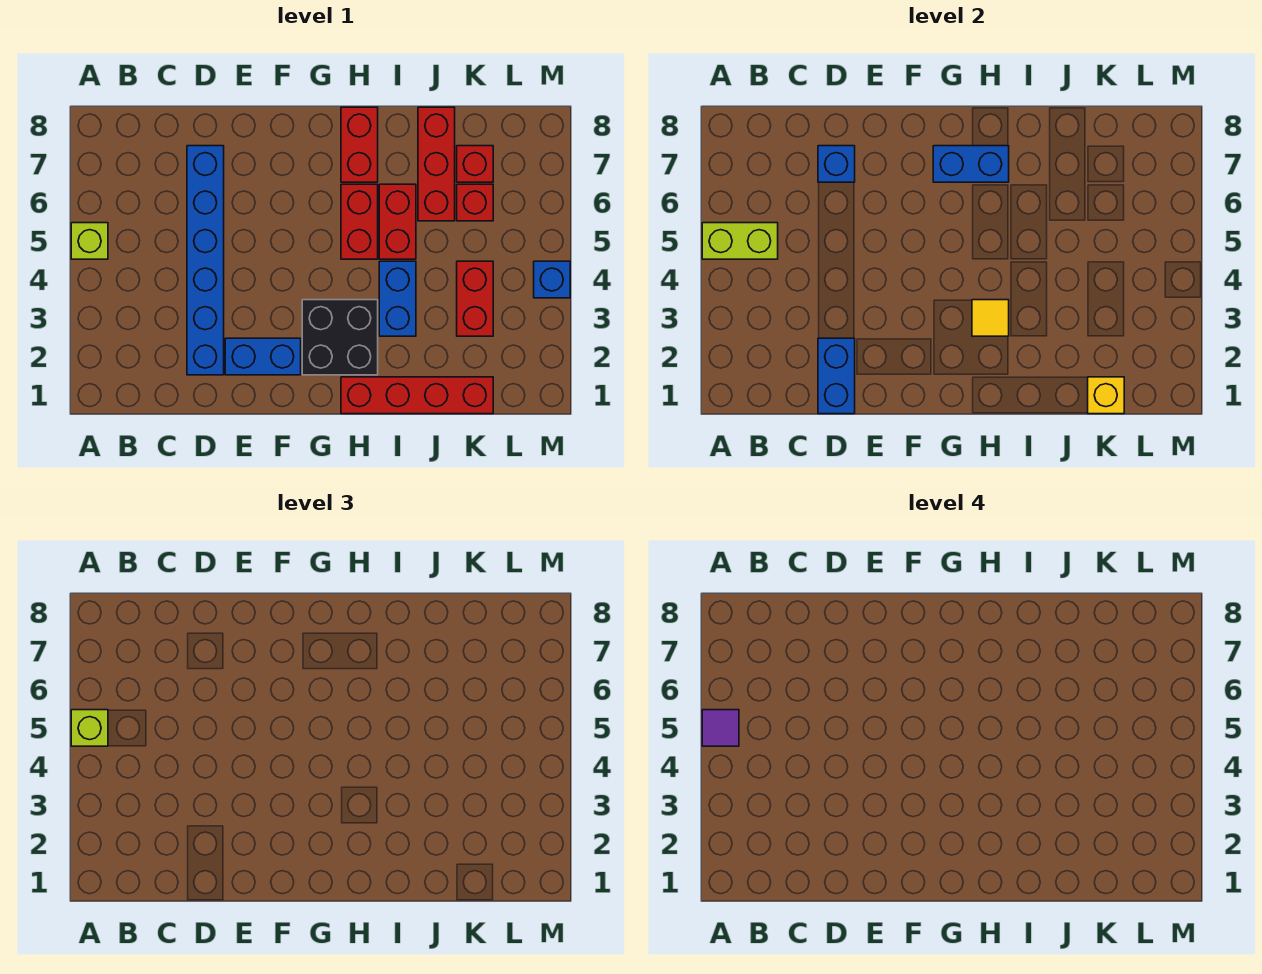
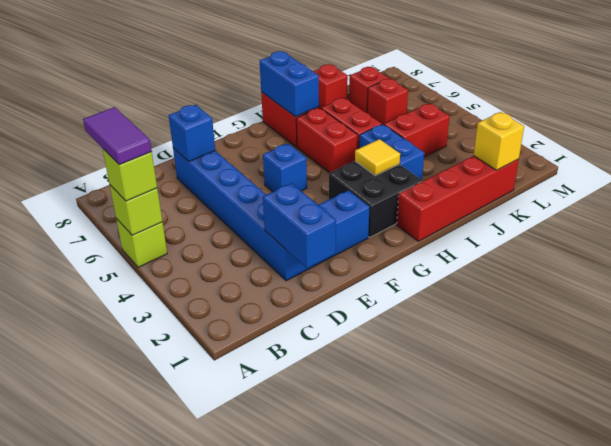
lime 1x2 brick [702,223,778,259] -> lime 1x1 brick [110,185,163,235]
purple 1x1 tile [702,710,739,746] -> purple 1x2 tile [83,107,152,165]
blue 1x2 brick [933,146,1009,182] -> blue 1x2 brick turned to [260,51,319,117]
red 1x3 brick [418,107,455,221] -> red 1x1 brick [313,64,348,108]
red 1x2 brick [457,261,493,336] -> red 1x2 brick turned to [384,103,449,157]
blue 1x1 brick [534,261,570,298] -> blue 1x1 brick moved to [263,144,307,192]

